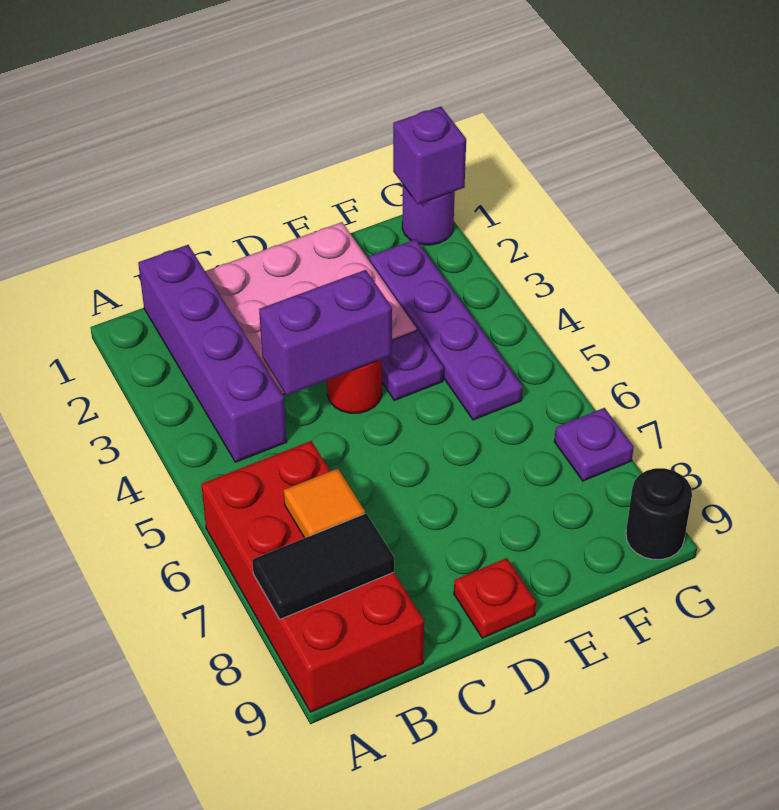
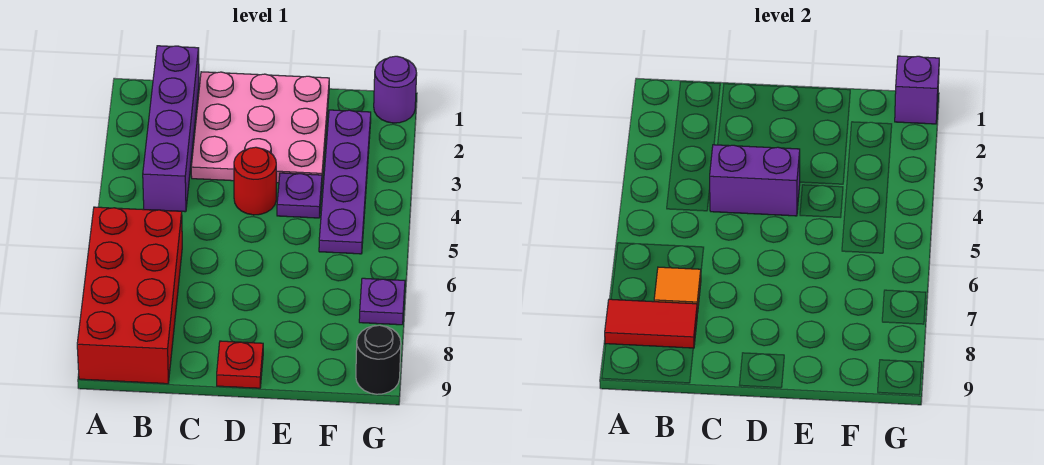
black 1x2 tile [252,513,394,619] -> red 1x2 tile [605,299,697,348]

